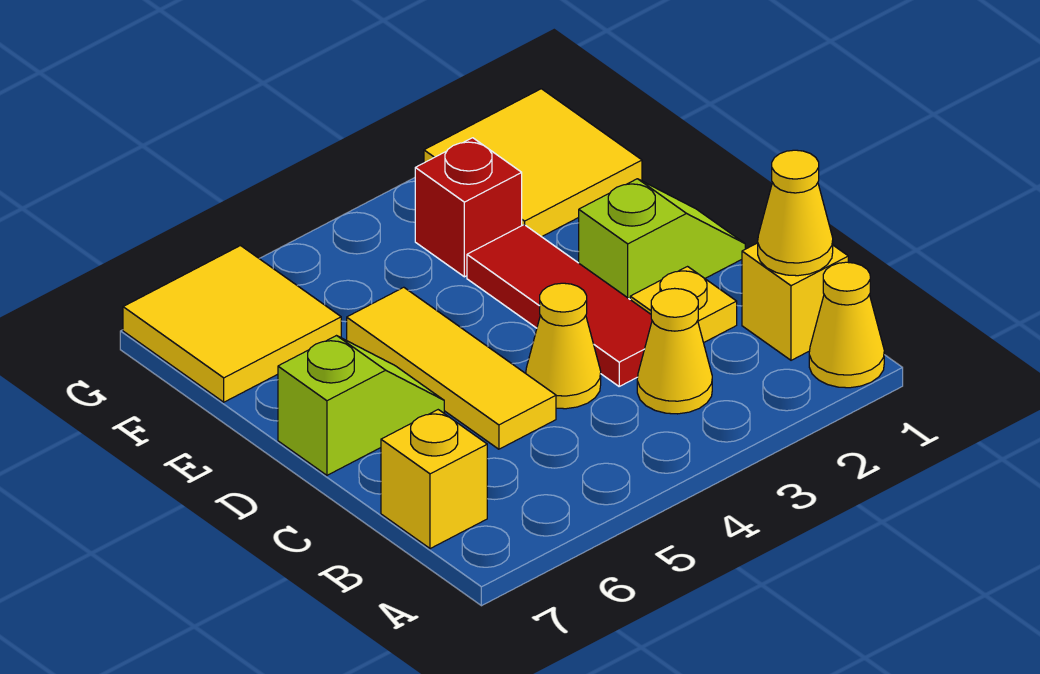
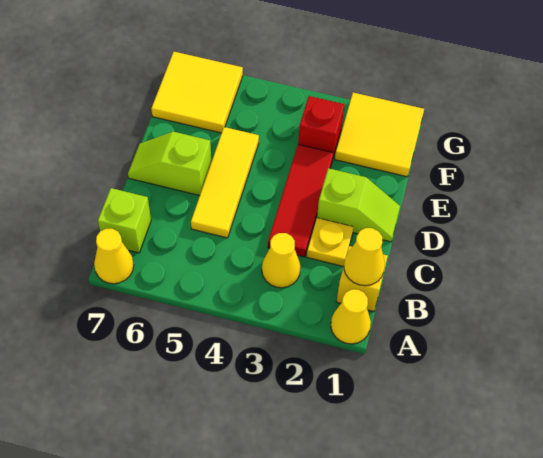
yellow 1x1 brick [381,410,487,549] -> lime 1x1 brick [98,188,151,253]
yellow 1x1 cone [526,283,601,409] -> yellow 1x1 cone moved to [94,229,134,284]
lime 1x2 slope [278,336,444,475] -> lime 1x2 slope turned to [128,132,211,196]

